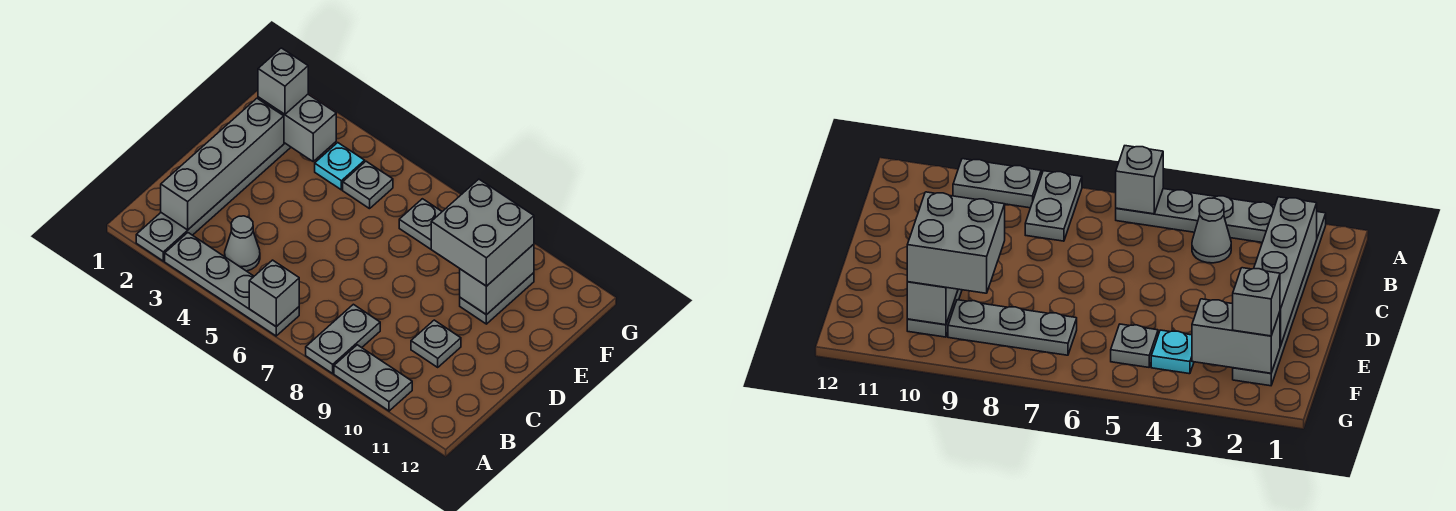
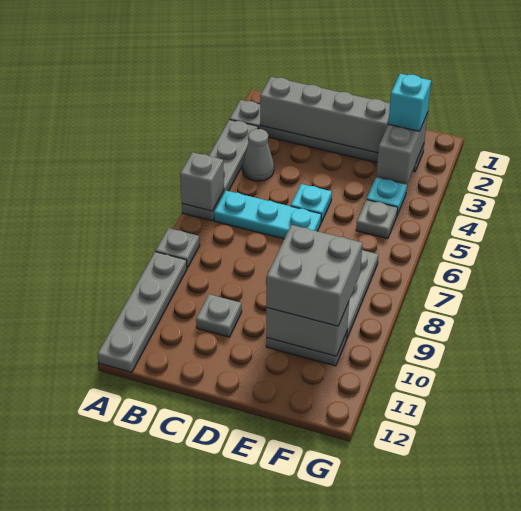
grey 1x2 plate [306,304,380,373] -> grey 1x1 plate [156,228,200,268]
grey 1x2 plate [334,345,412,411] -> grey 1x4 plate [98,252,187,372]
none -> cyan 1x3 plate [214,191,321,239]
none -> cyan 1x1 plate [291,184,332,222]
grey 1x1 brick [258,48,308,114] -> cyan 1x1 brick [388,74,431,131]

